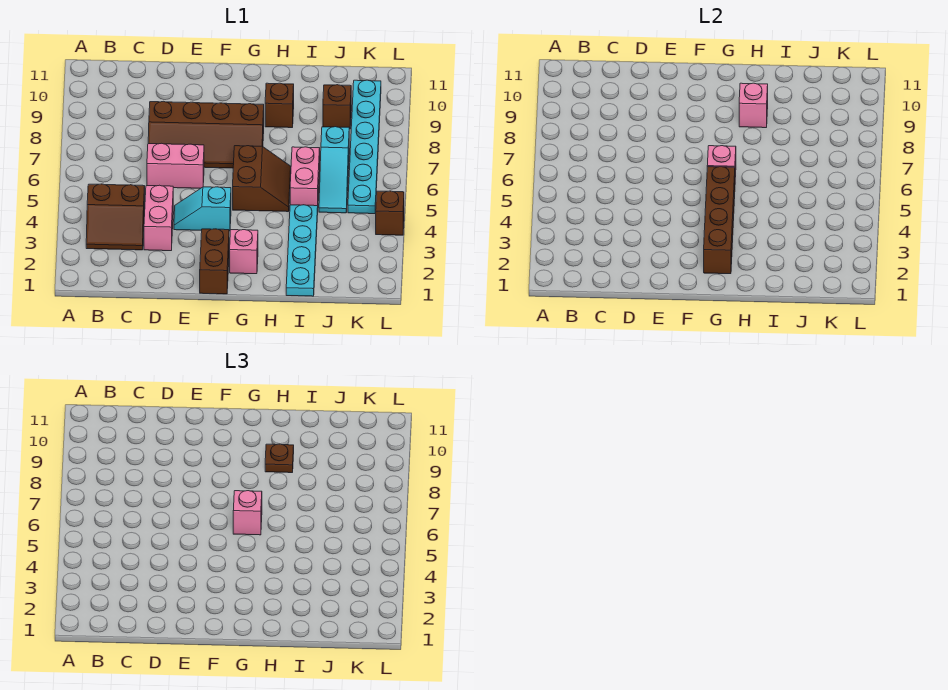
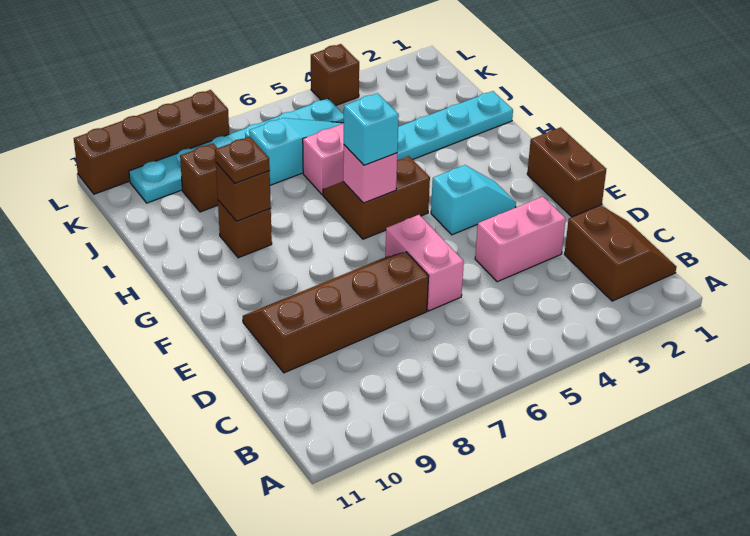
brown 2x2 slope [86,184,145,250] -> brown 2x2 slope moved to [564,205,677,301]
brown 2x4 slope [148,101,264,168] -> brown 2x4 slope turned to [243,252,429,373]
cyan 1x2 slope [174,187,231,231] -> cyan 1x2 slope turned to [431,165,516,235]
brown 1x2 brick [200,229,229,294] -> brown 1x2 brick turned to [527,127,606,217]
pink 1x1 brick [230,230,258,274] -> none
brown 1x4 brick [704,167,735,274] -> brown 1x4 brick moved to [74,90,229,194]
pink 1x1 brick [233,491,262,535] -> cyan 1x1 brick [344,93,399,165]
pink 1x1 brick [739,83,768,128] -> brown 1x1 brick [216,163,271,221]

